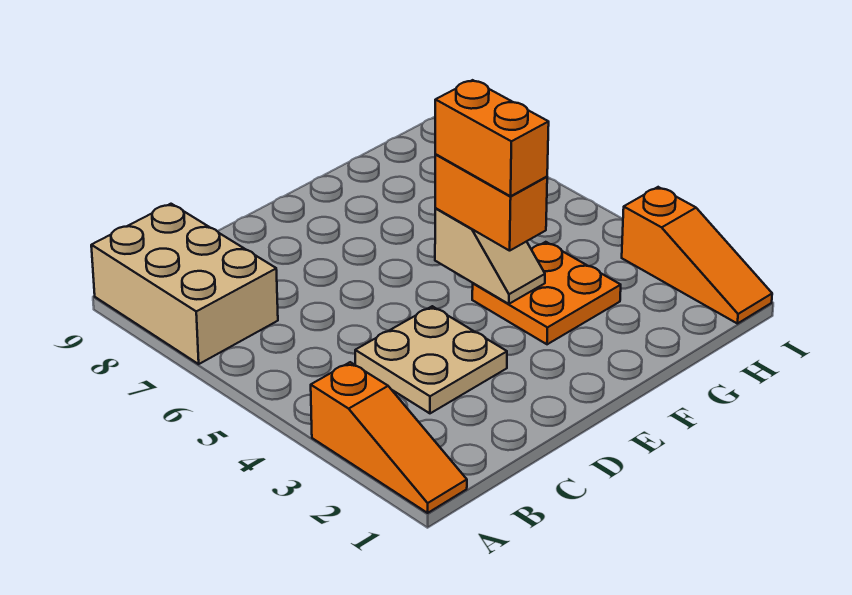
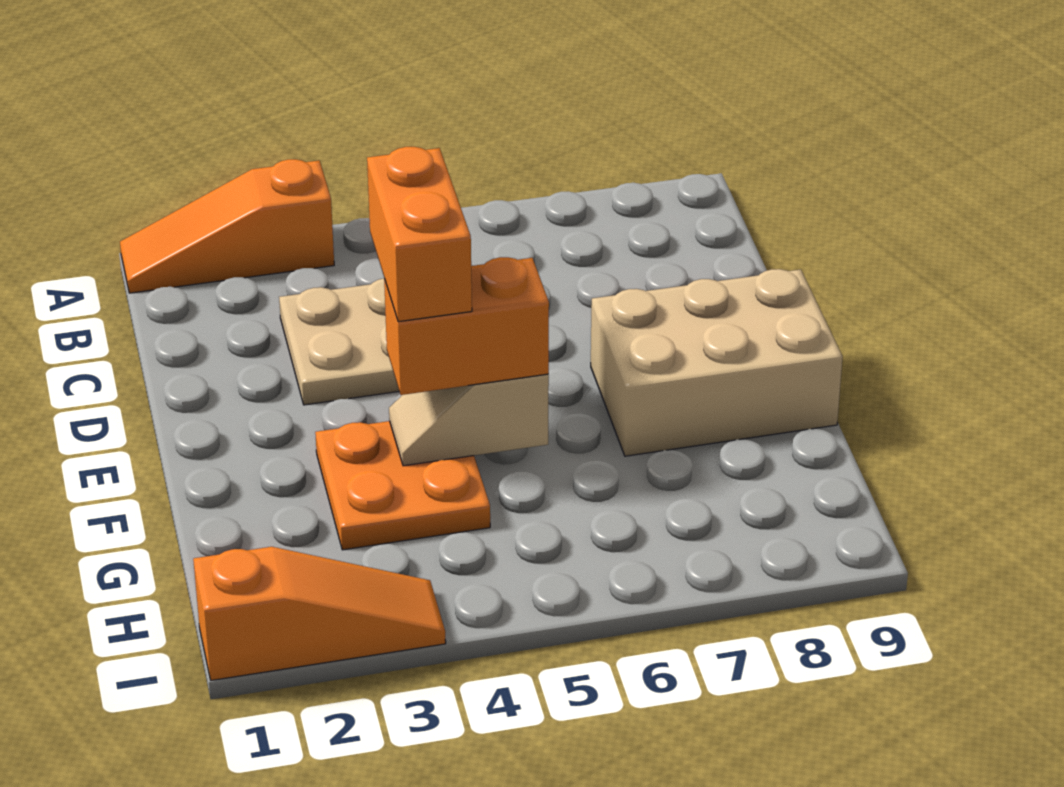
tan 2x3 brick [91,204,278,364] -> tan 2x3 brick moved to [591,269,843,456]
orange 1x2 brick [435,80,549,196] -> orange 1x2 brick turned to [367,147,472,322]
orange 1x3 slope [622,187,772,324] -> orange 1x3 slope turned to [193,547,446,680]

